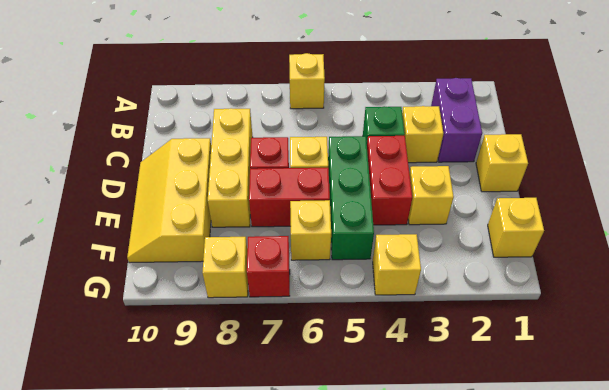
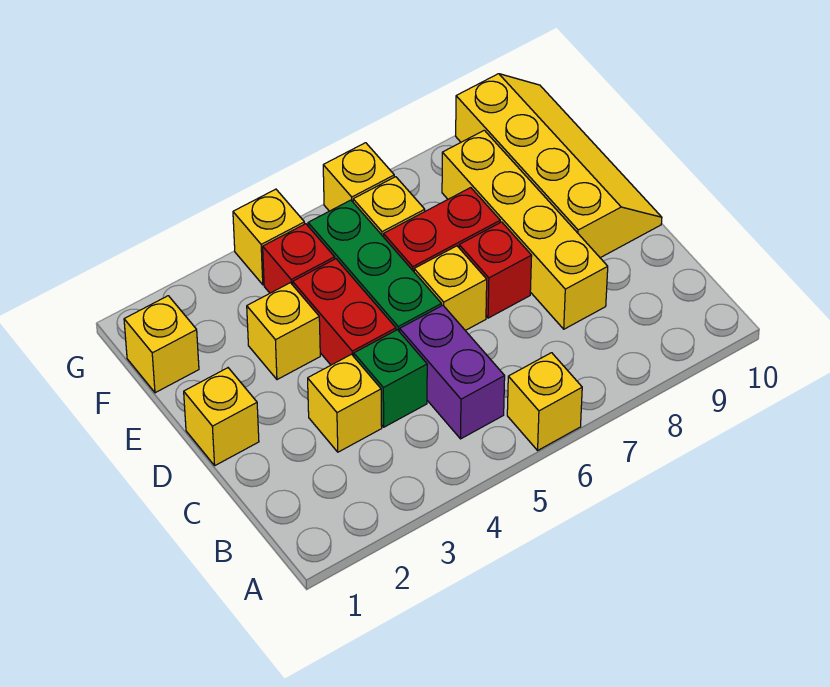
purple 1x2 brick [431,78,482,162] -> purple 1x2 brick moved to [400,305,505,439]
yellow 1x3 brick [208,108,253,227] -> yellow 1x4 brick [442,130,608,329]
yellow 2x3 slope [127,138,211,263] -> yellow 2x4 slope [456,74,662,258]
red 1x1 brick [247,236,290,297] -> red 1x1 brick moved to [263,224,335,293]
yellow 1x1 brick [202,237,248,298] -> yellow 1x1 brick moved to [323,143,394,211]

